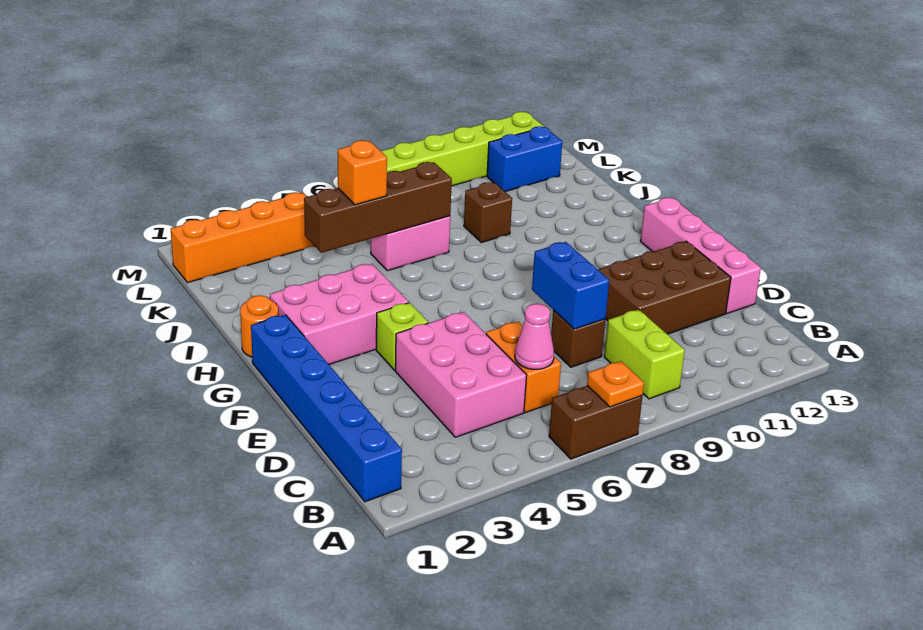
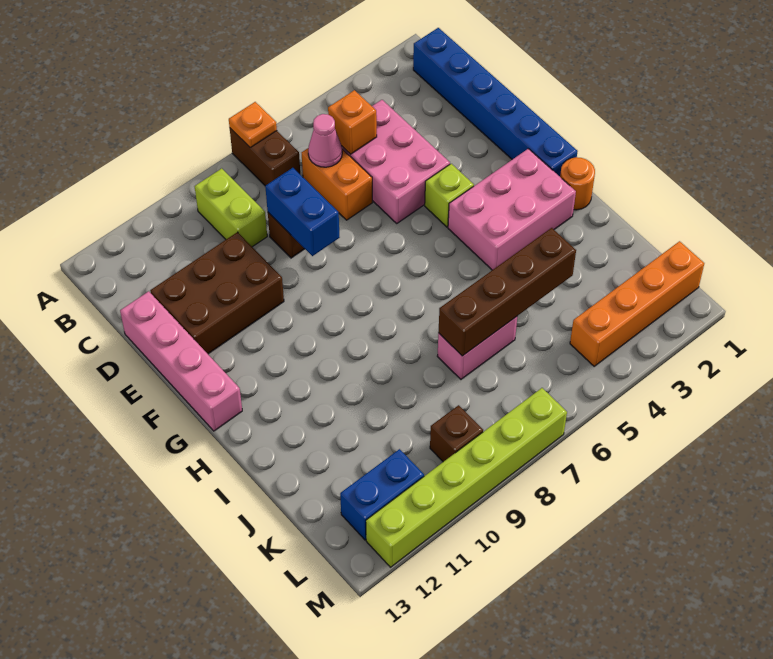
brown 1x2 brick [549,386,642,459] -> brown 1x2 brick turned to [230,128,300,186]
orange 1x1 brick [338,140,387,205] -> orange 1x1 brick moved to [328,90,377,154]
brown 1x1 brick [464,182,512,243] -> brown 1x1 brick moved to [430,405,483,462]

